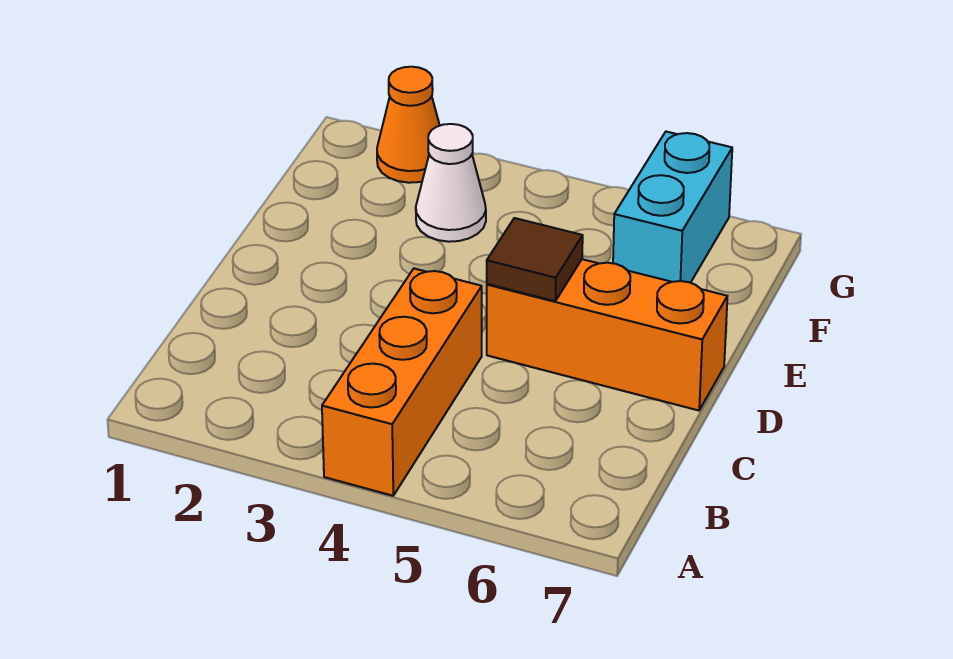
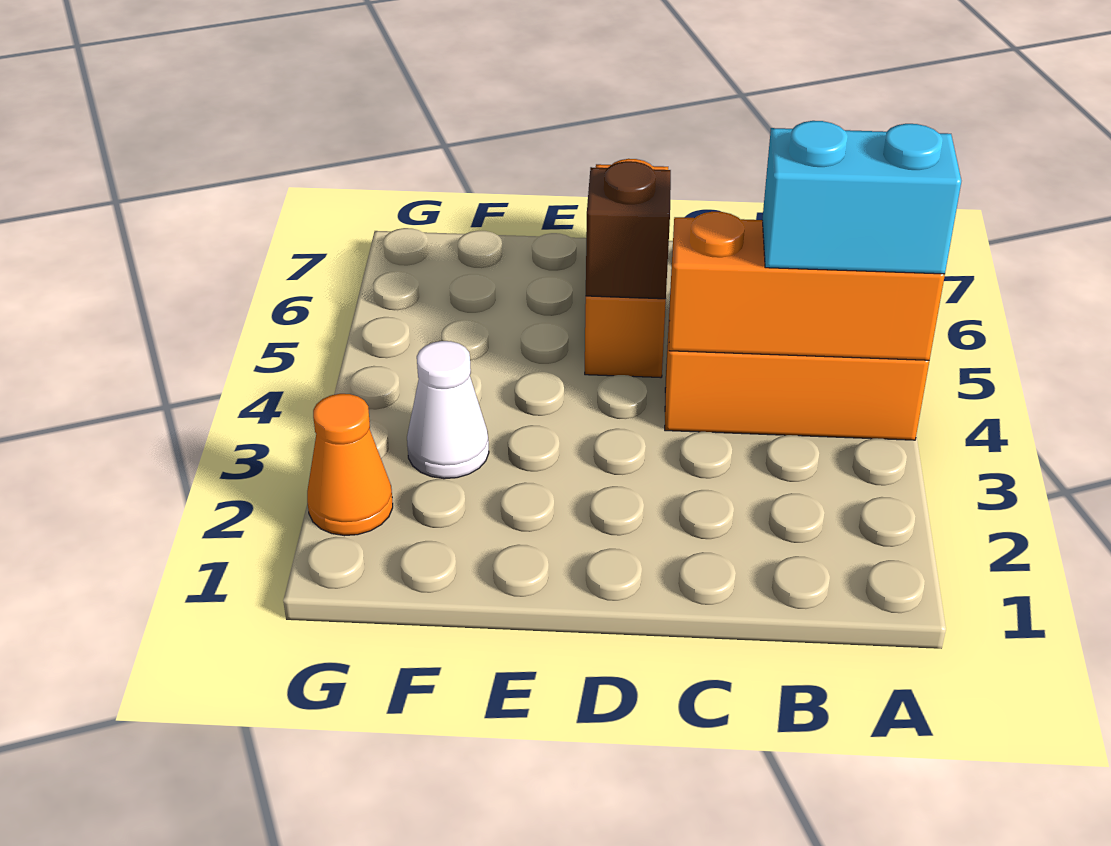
none -> orange 1x3 brick [669,212,945,360]
brown 1x1 tile [487,218,583,301] -> brown 1x1 brick [586,161,671,299]
cyan 1x2 brick [613,132,732,283] -> cyan 1x2 brick moved to [762,121,961,274]

